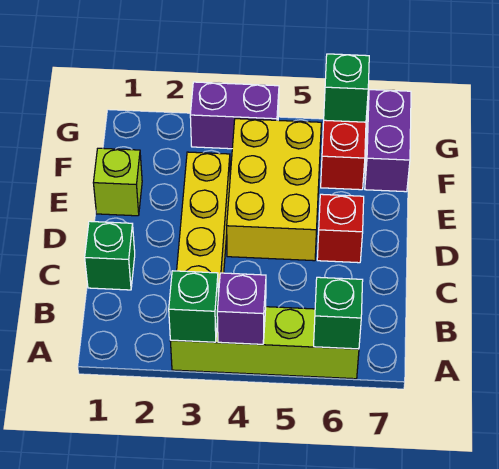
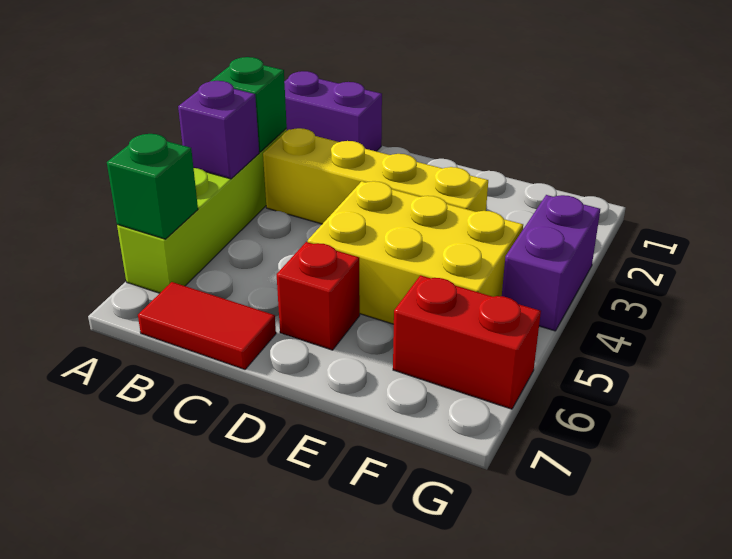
none -> red 1x2 tile [138,282,276,369]
green 1x1 brick [85,221,135,290] -> none
lime 1x1 brick [93,148,142,216] -> none
purple 1x2 brick [365,90,411,192] -> purple 1x2 brick moved to [284,71,382,151]
green 1x1 brick [324,54,369,122] -> none

